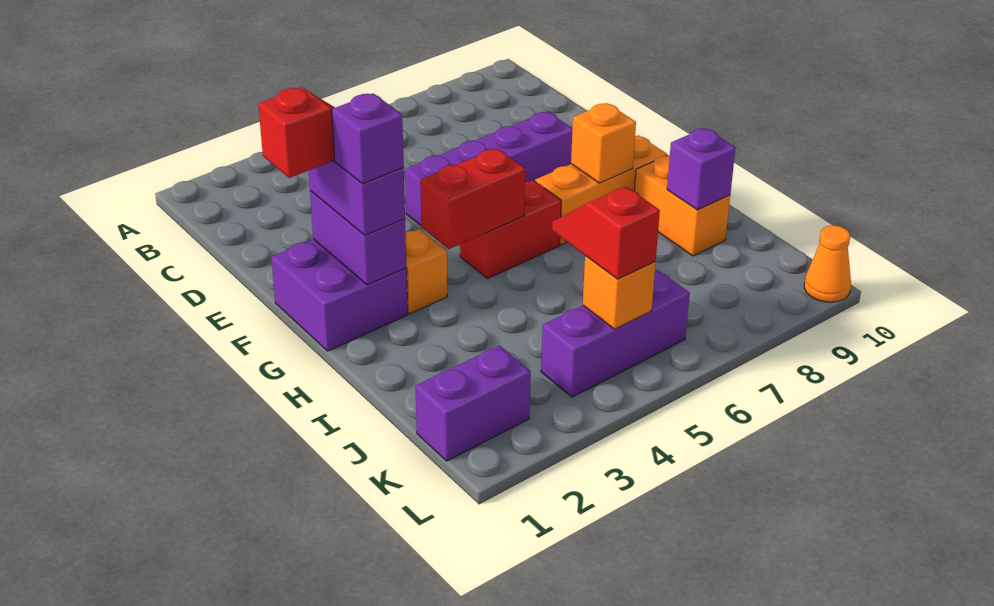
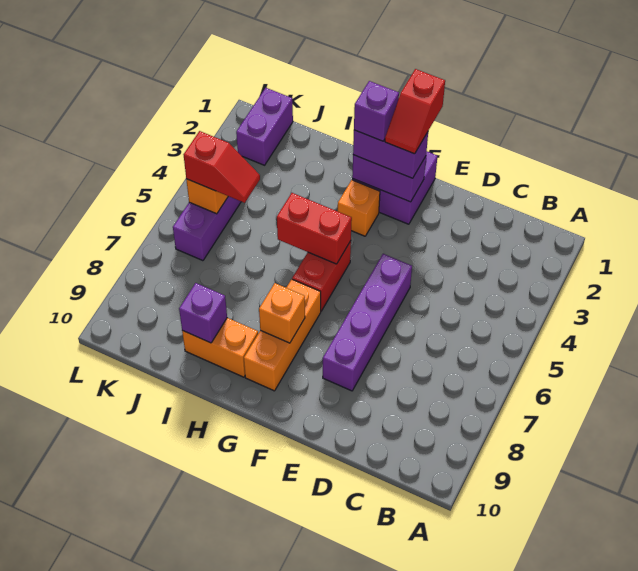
red 1x2 brick [420,148,525,249] -> red 1x2 brick turned to [277,193,352,264]
orange 1x1 cone [804,225,851,302] -> none

